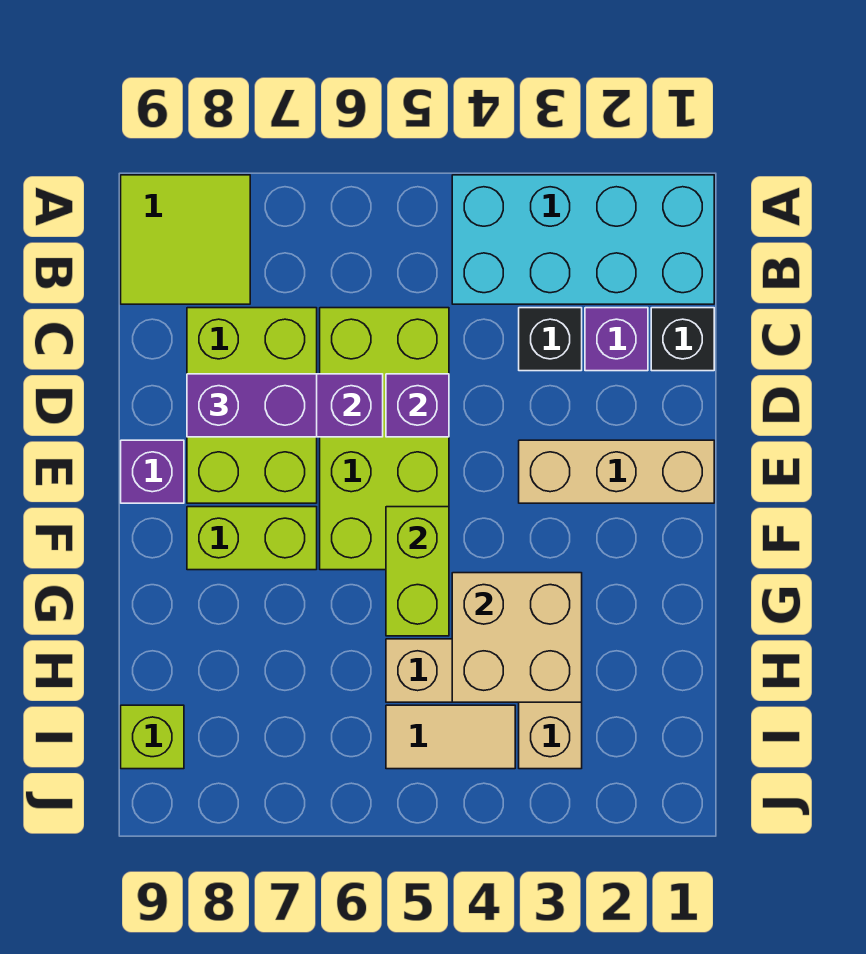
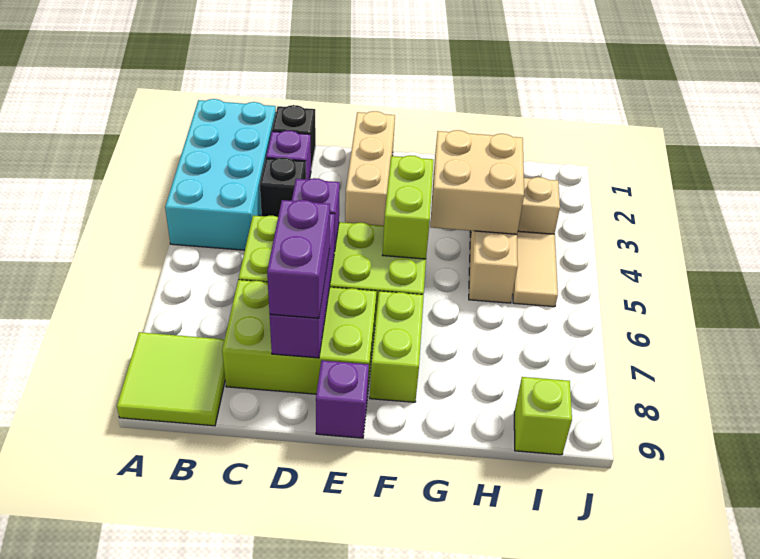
lime 1x2 brick [386,507,449,636] -> lime 1x2 brick turned to [383,155,434,259]

